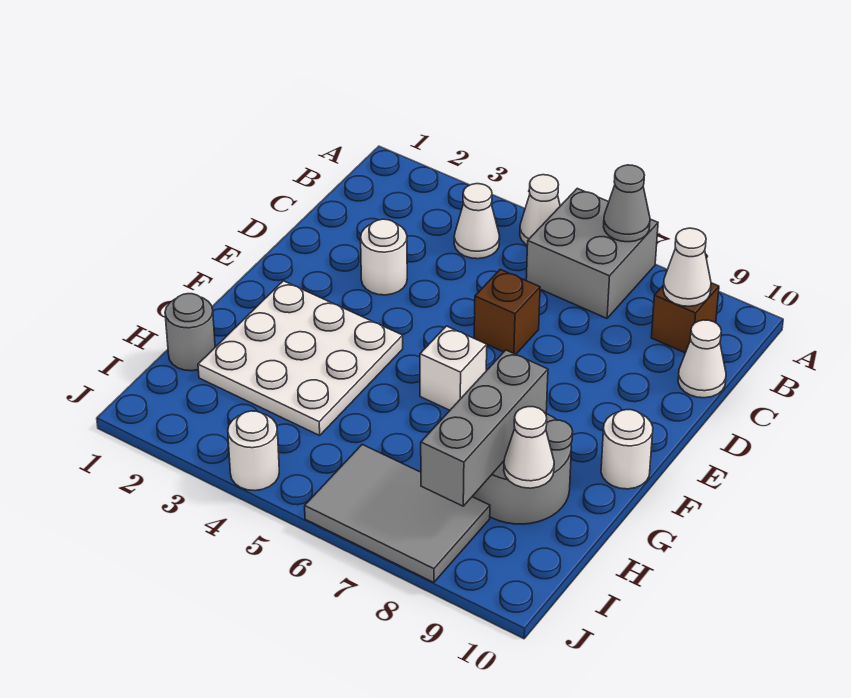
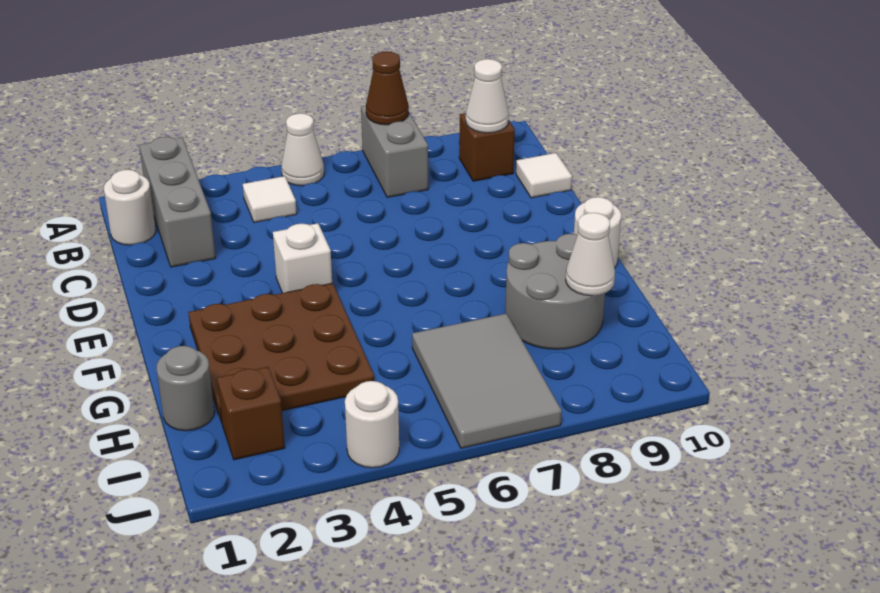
grey 2x2 brick [526,188,658,318] -> grey 1x2 brick [361,106,428,197]
grey 1x1 cone [604,165,650,242] -> brown 1x1 cone [366,51,409,125]
white 1x1 cone [454,184,500,259] -> white 1x1 tile [243,176,297,222]
white 1x1 cone [678,320,726,398] -> white 1x1 tile [516,153,572,198]
white 1x1 round brick [361,219,407,295] -> white 1x1 round brick moved to [104,170,156,245]
brown 1x1 brick [474,269,540,354] -> brown 1x1 brick moved to [217,367,285,460]
white 3x3 plate [198,281,403,435] -> brown 3x3 plate [188,283,374,422]
white 1x1 brick [420,326,487,410] -> white 1x1 brick moved to [273,223,332,293]
grey 1x3 brick [421,350,548,506] -> grey 1x3 brick moved to [139,137,216,267]
grey 2x3 tile [305,445,490,583] -> grey 2x3 tile turned to [412,314,562,448]

